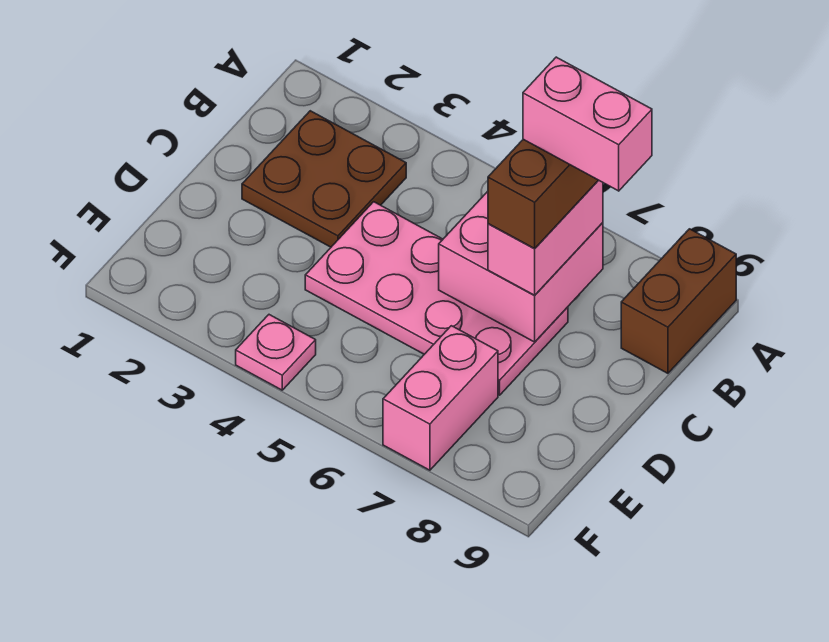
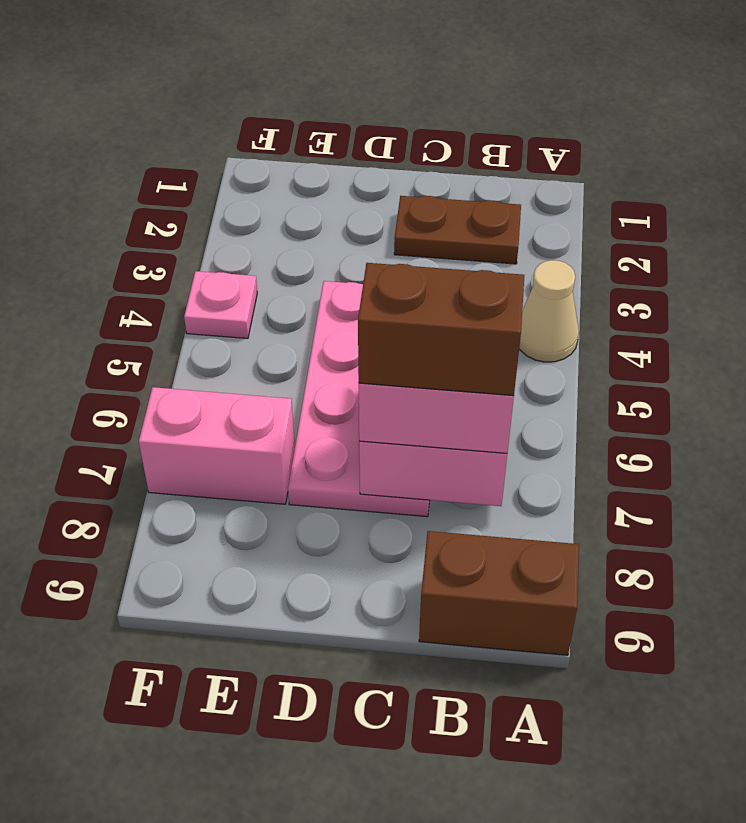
none -> tan 1x1 cone [519,260,579,362]
brown 2x2 plate [242,111,406,247] -> brown 1x2 plate [394,196,521,264]
pink 1x2 brick [523,57,652,191] -> none

